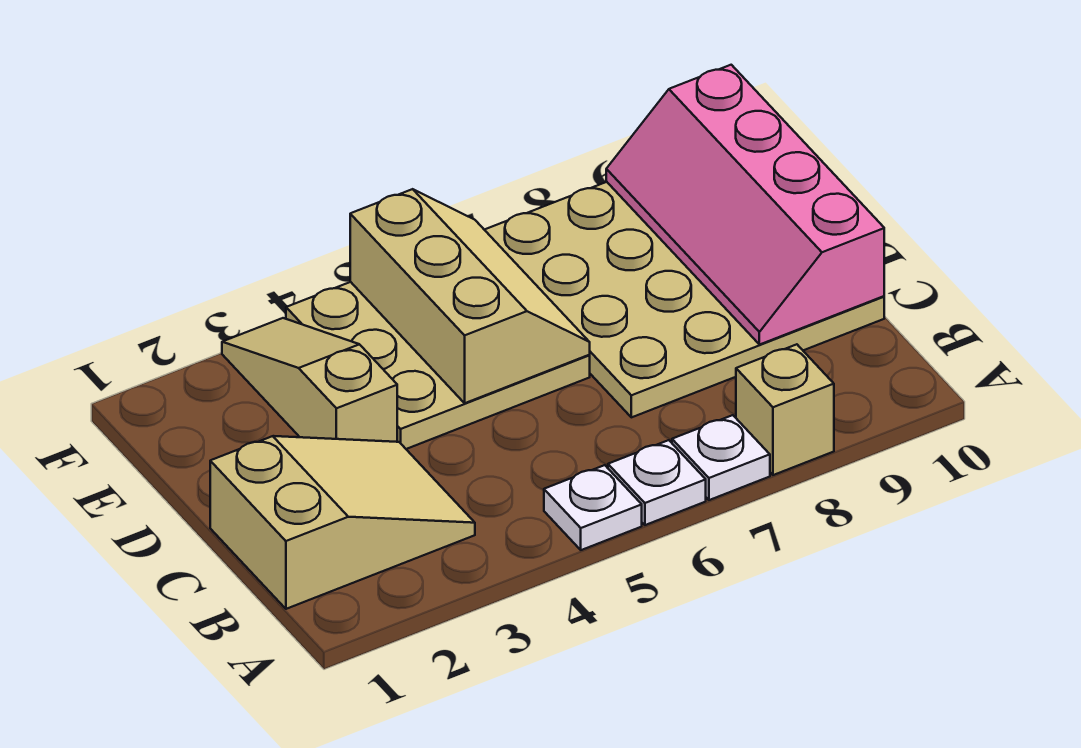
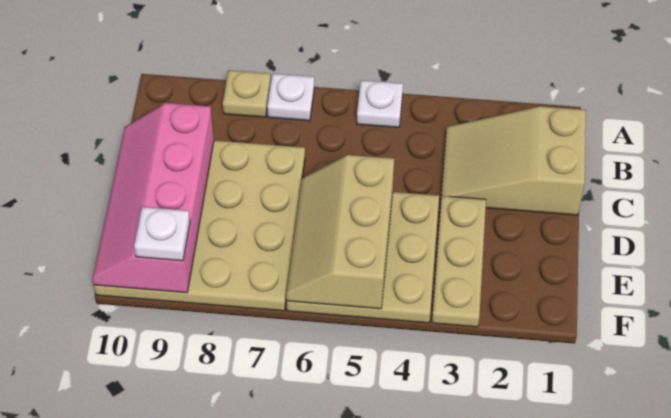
white 1x1 plate [608,440,706,525] -> white 1x1 plate moved to [134,207,190,261]
tan 1x1 brick [736,344,834,475] -> tan 1x1 plate [223,70,271,117]
pink 2x4 slope [606,65,884,345] -> pink 2x4 slope turned to [92,103,214,293]
tan 1x3 slope [222,318,397,442] -> tan 1x3 plate [432,196,486,327]

